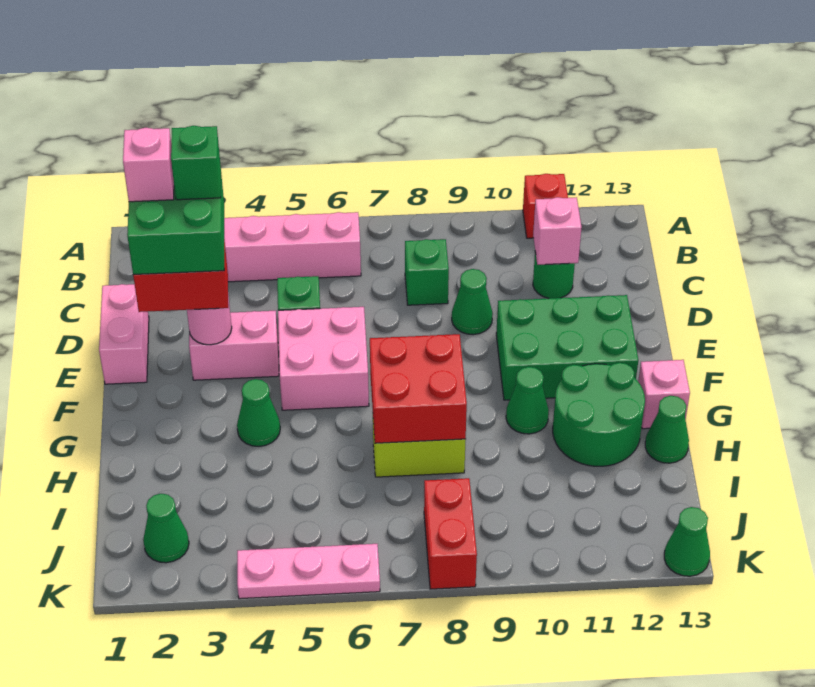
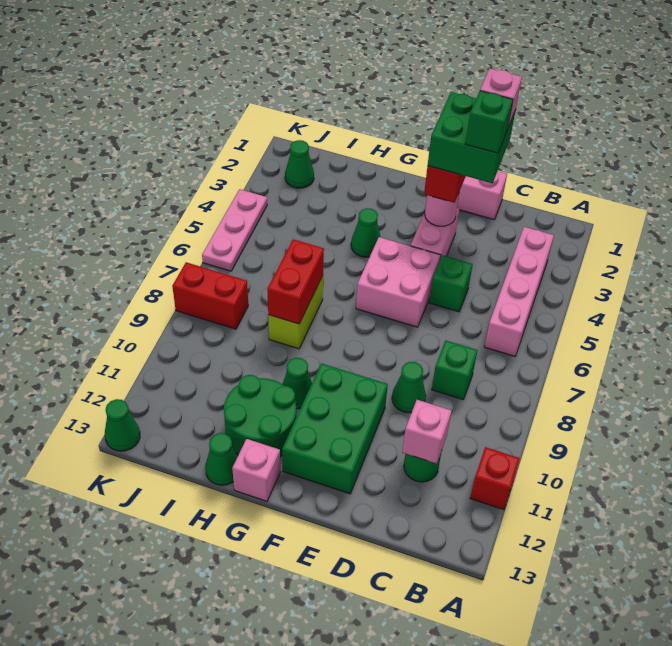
red 2x2 brick [370,334,467,443] -> red 1x2 brick [267,239,324,324]

